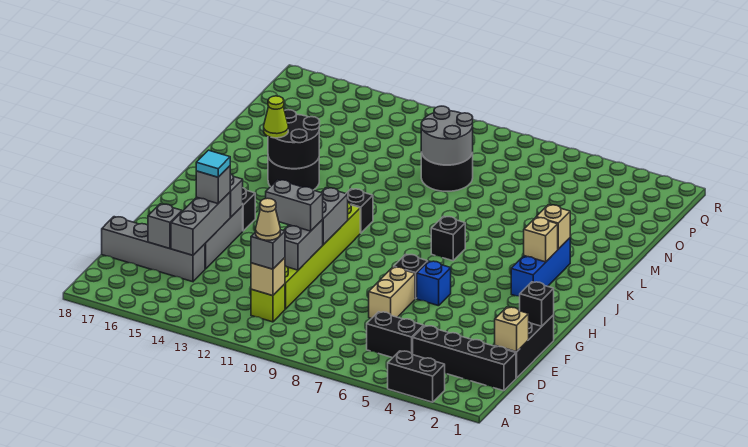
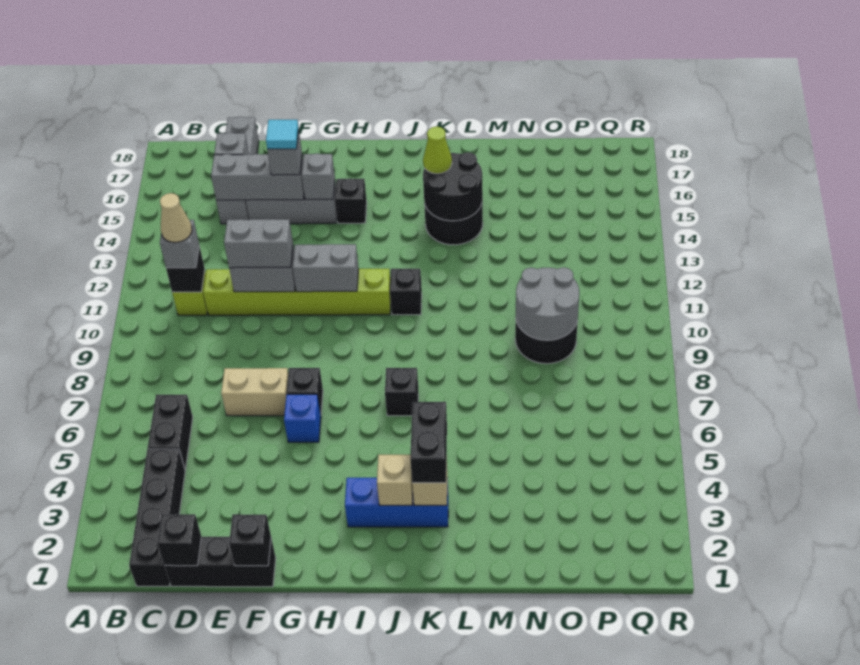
black 1x2 brick [388,351,445,402] -> black 1x2 brick moved to [410,402,447,483]
tan 1x1 brick [251,258,285,296] -> black 1x1 brick [166,246,205,292]
tan 1x1 brick [495,307,529,352] -> black 1x1 brick [157,514,201,566]
grey 1x2 brick [266,180,323,231] -> grey 1x2 brick turned to [224,219,293,268]

